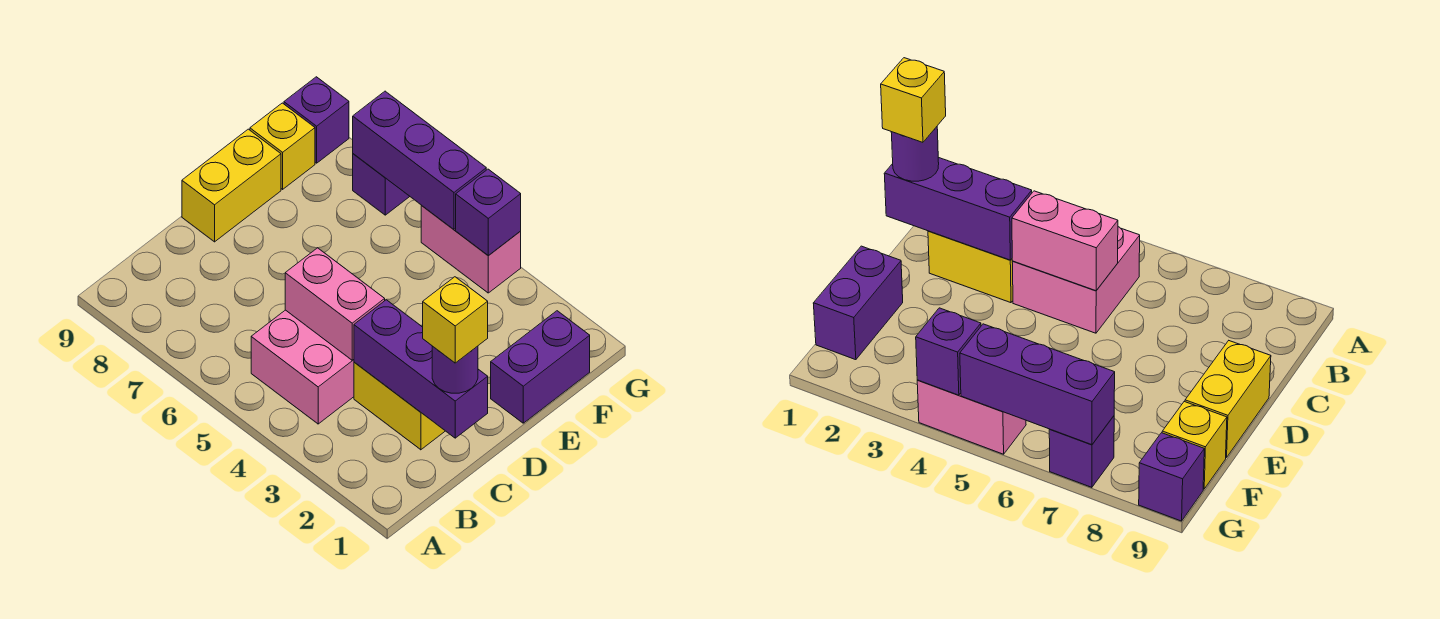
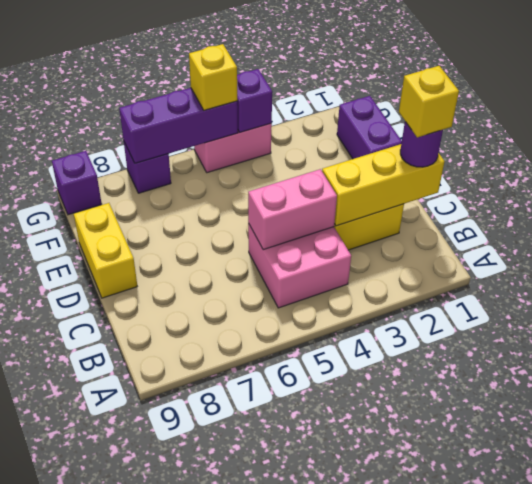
purple 1x3 brick [354,300,488,438] -> yellow 1x3 brick [322,144,445,226]
yellow 1x1 brick [250,103,315,189] -> yellow 1x1 brick moved to [189,44,237,110]

